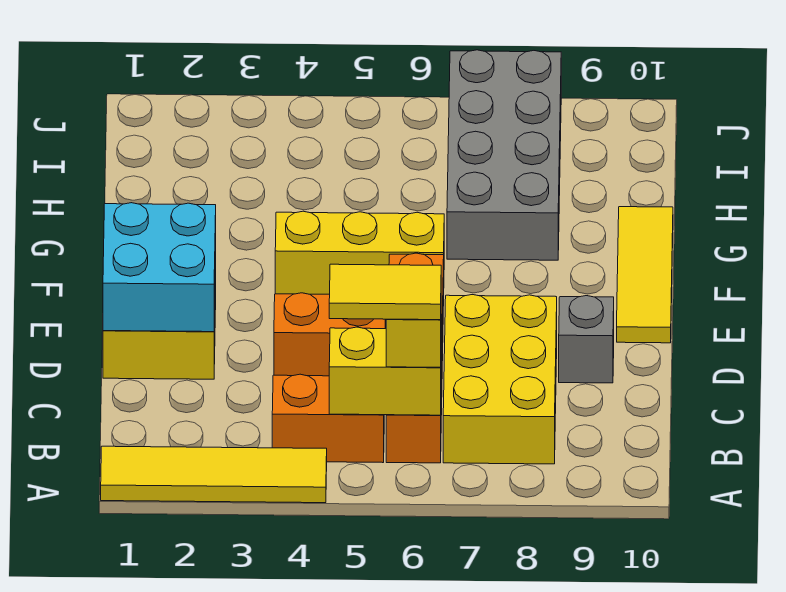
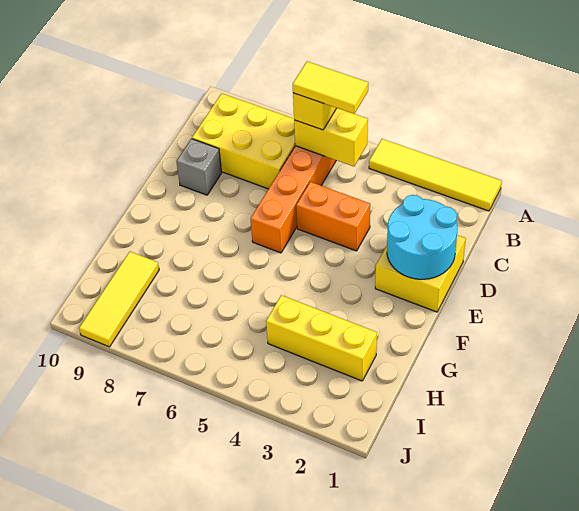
orange 1x2 brick [272,374,384,463] -> none
yellow 2x3 brick [443,295,557,464] -> yellow 2x3 brick turned to [192,93,295,189]
cyan 2x2 brick [103,203,216,332] -> cyan 2x2 round brick [387,195,458,279]
yellow 1x3 tile [617,207,673,343] -> yellow 1x3 tile moved to [79,252,159,347]
yellow 1x3 brick [275,211,444,294] -> yellow 1x3 brick moved to [266,295,377,381]
grey 2x4 brick [447,50,561,260] -> none

